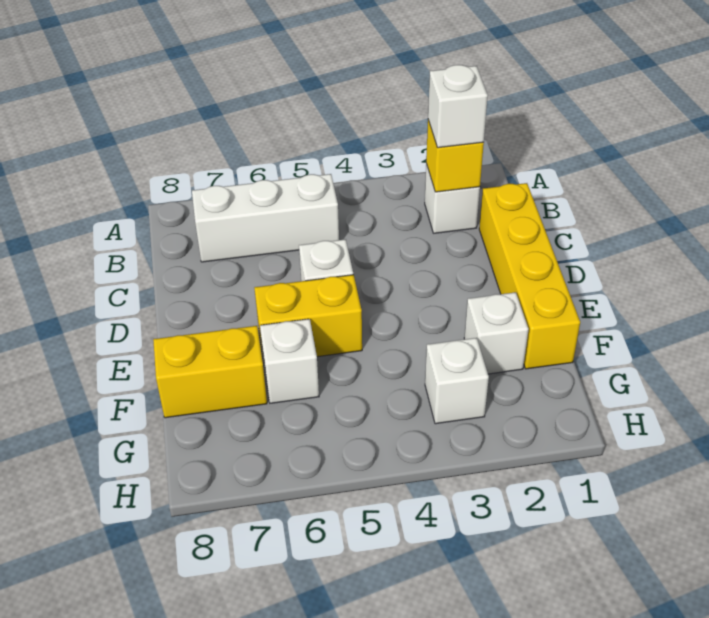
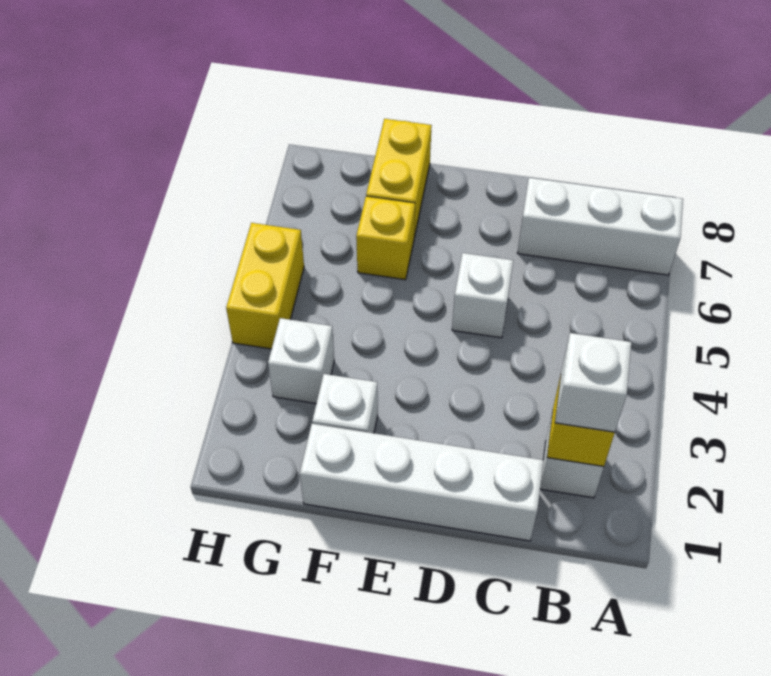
white 1x3 brick [192,174,339,262] -> white 1x3 brick turned to [518,178,683,275]
yellow 1x4 brick [479,183,580,369] -> white 1x4 brick [300,424,544,541]
yellow 1x2 brick [254,275,362,361] -> yellow 1x2 brick moved to [226,223,304,349]
white 1x1 brick [260,319,319,403] -> yellow 1x1 brick [356,196,415,280]

